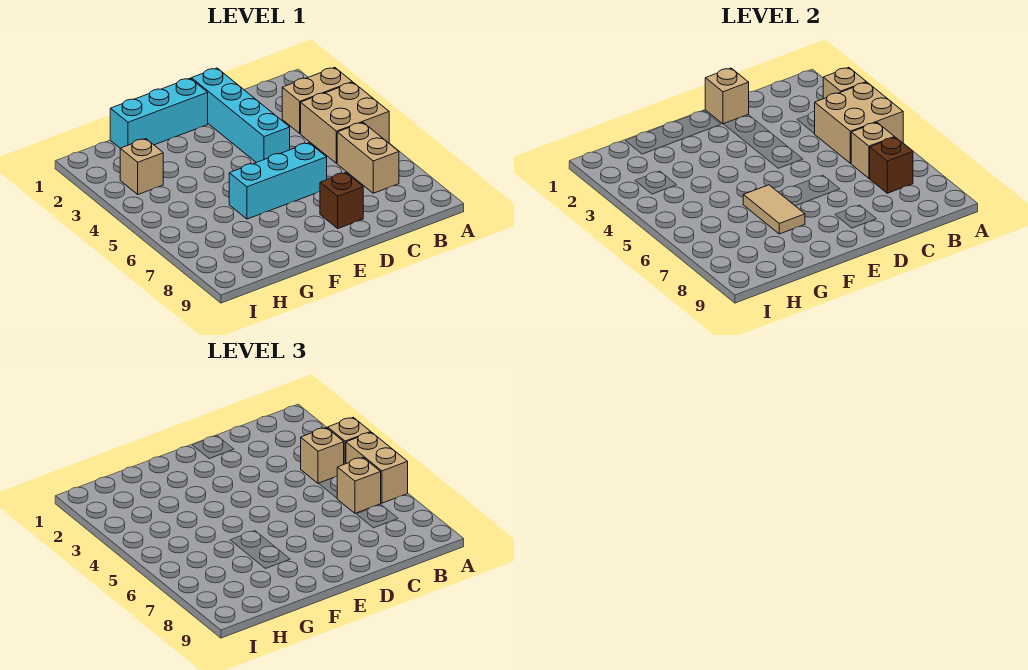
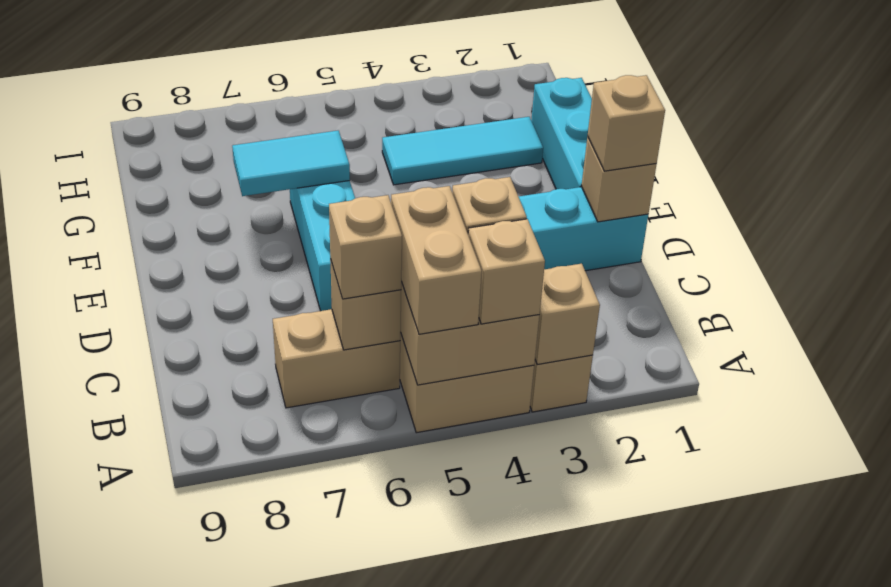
tan 1x2 brick [346,432,408,503] -> tan 1x2 brick turned to [391,186,482,334]
brown 1x1 brick [869,137,913,193] -> none
brown 1x1 brick [320,173,363,228] -> none
tan 1x2 tile [743,185,805,234] -> cyan 1x2 tile [232,131,350,196]
none -> cyan 1x3 tile [382,117,543,185]
tan 1x1 brick [120,139,163,194] -> tan 1x1 brick moved to [588,75,665,171]

